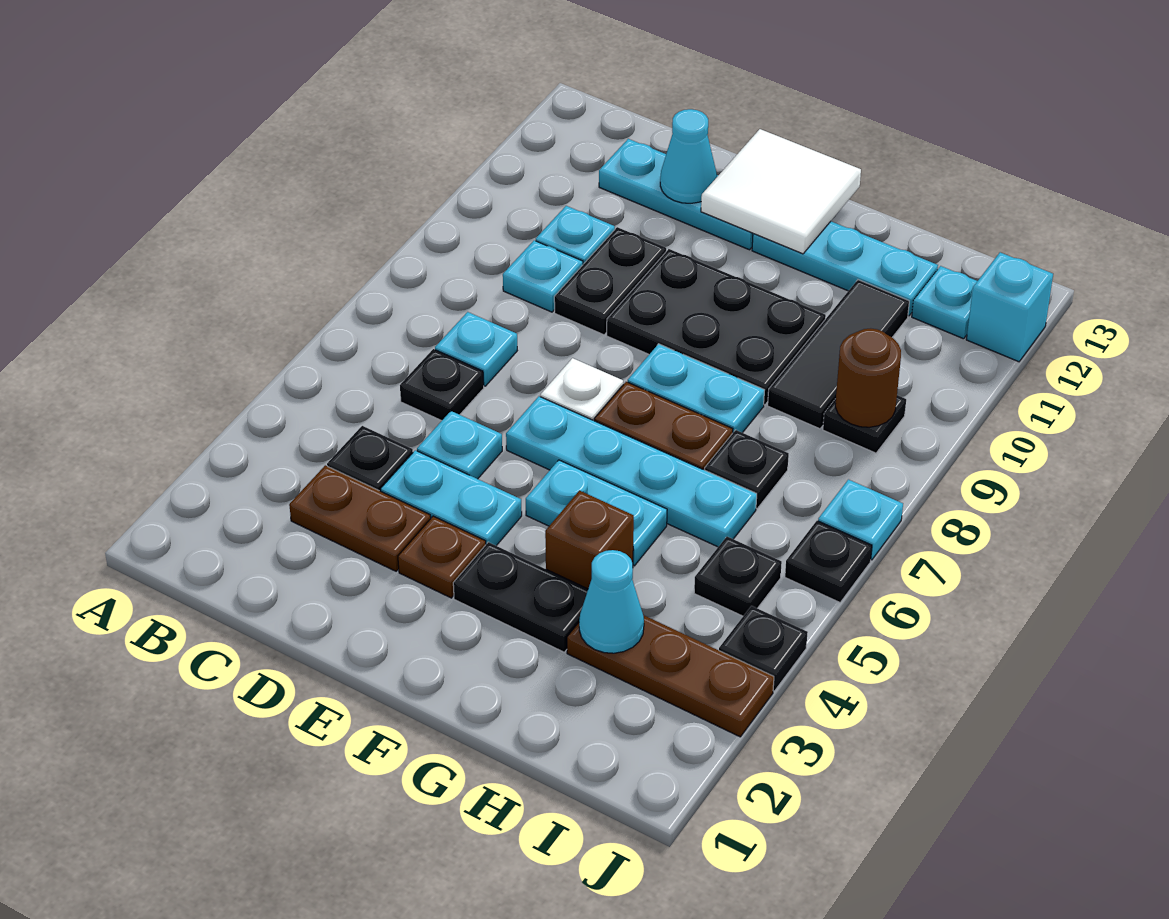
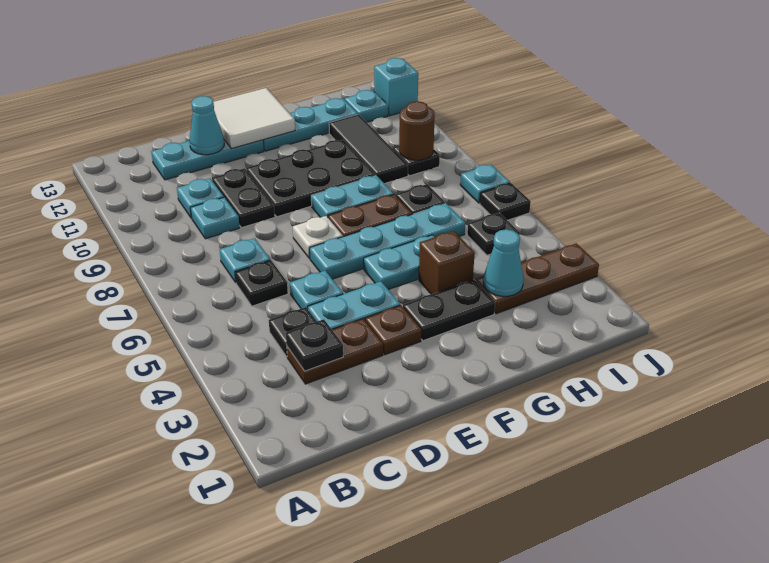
black 1x1 plate [719,606,808,691] -> black 1x1 plate moved to [286,319,343,371]

